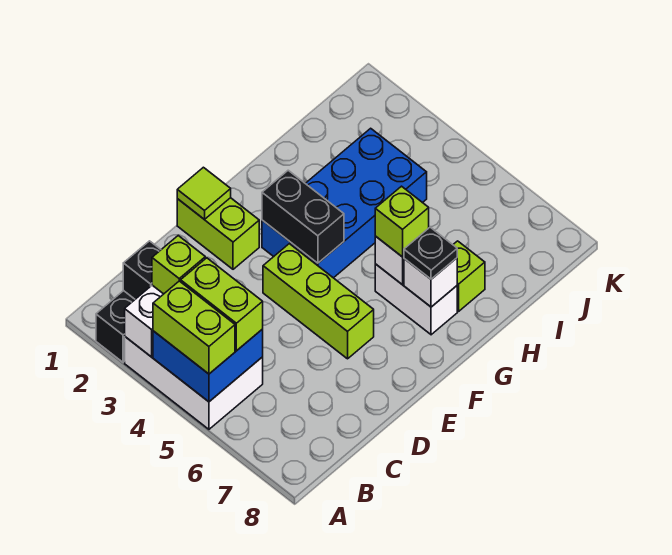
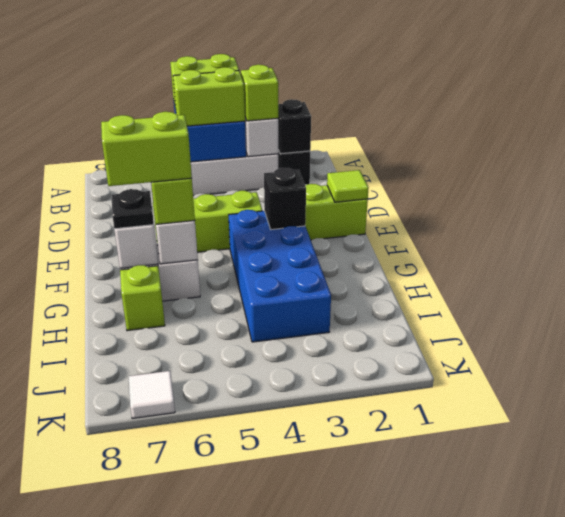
black 1x2 brick [262,170,344,263] -> black 1x1 brick [264,168,306,230]
none -> lime 1x2 brick [101,112,192,186]
none -> white 1x1 tile [128,371,175,419]

